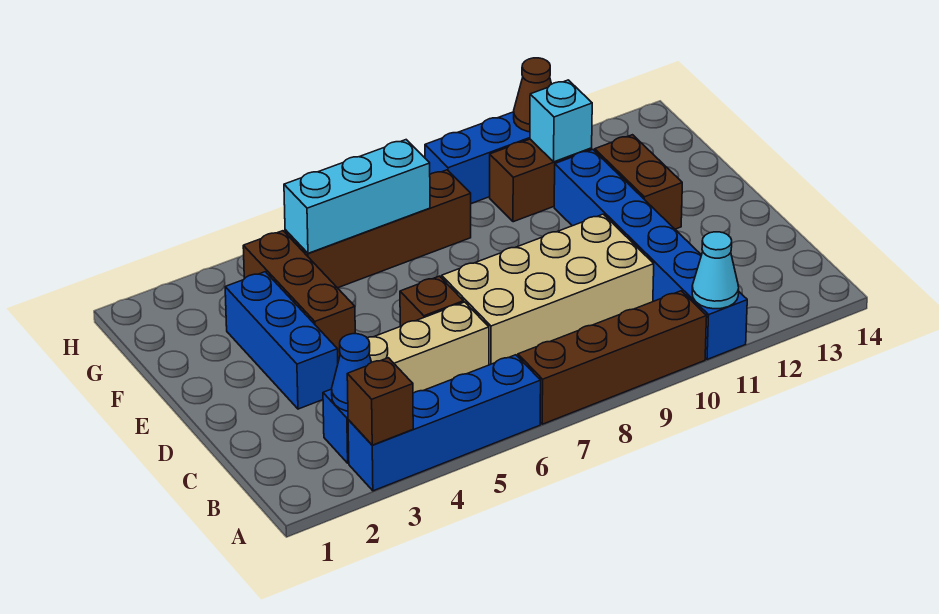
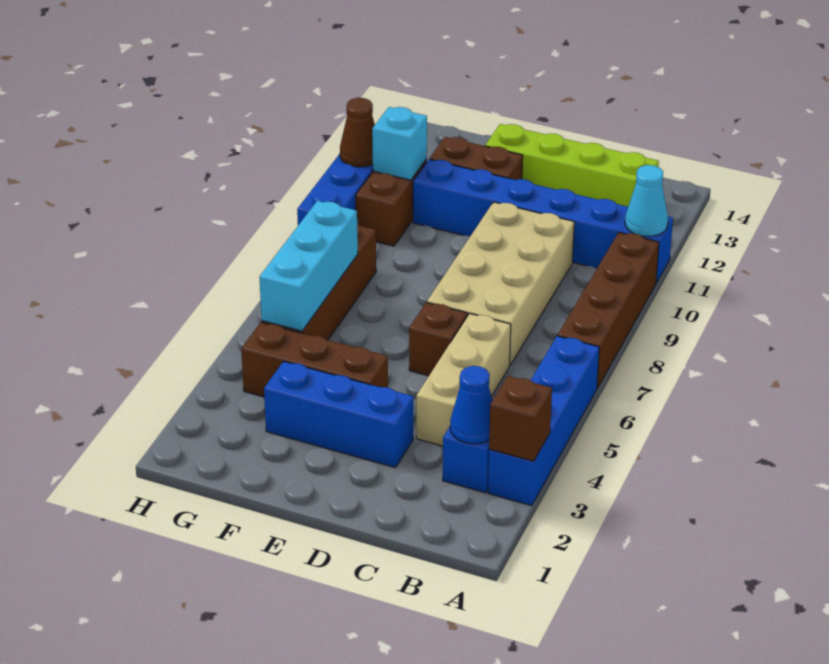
none -> lime 1x4 brick [485,124,659,207]

